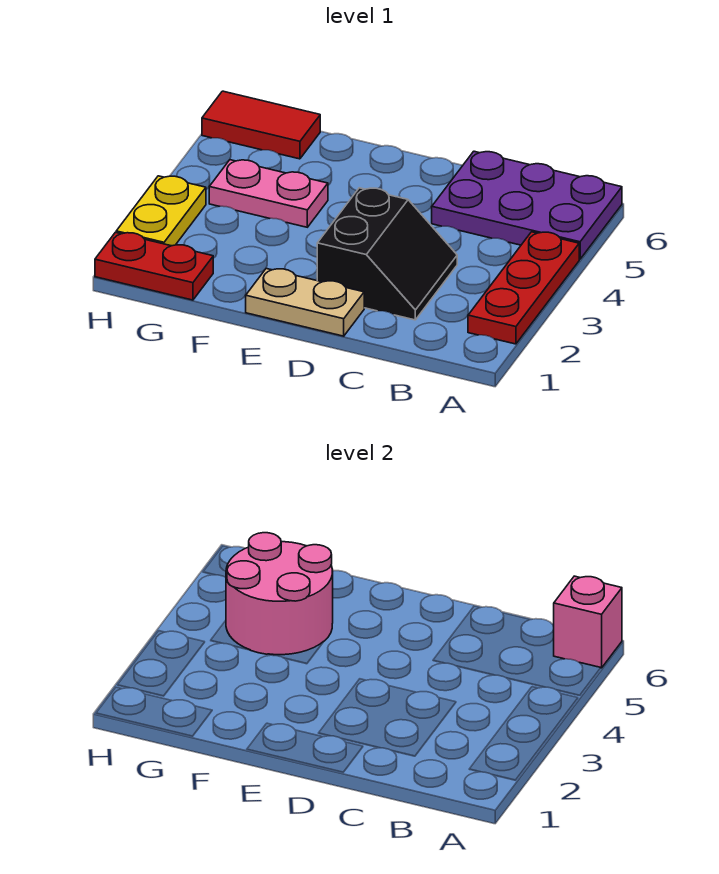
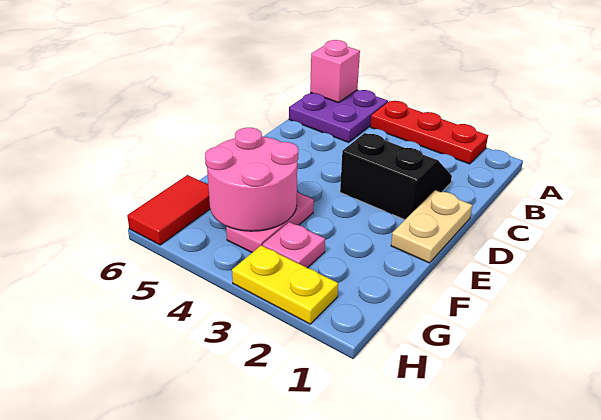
purple 2x3 plate [432,151,622,259] -> purple 2x2 plate [289,90,388,142]
red 1x2 plate [95,232,213,300] -> none
none -> pink 1x1 plate [263,222,325,268]

